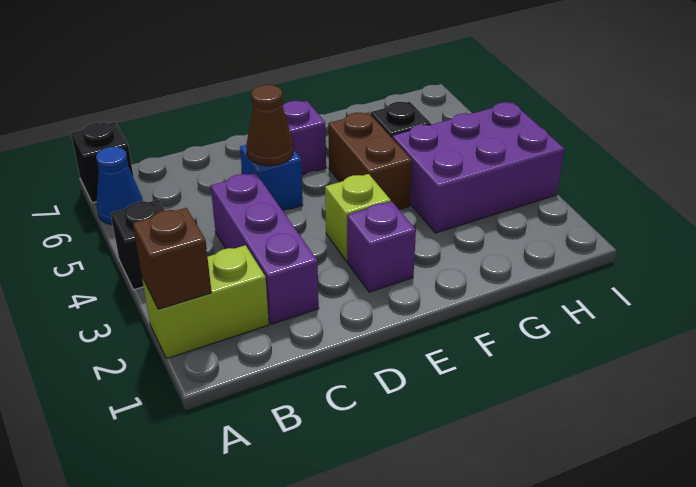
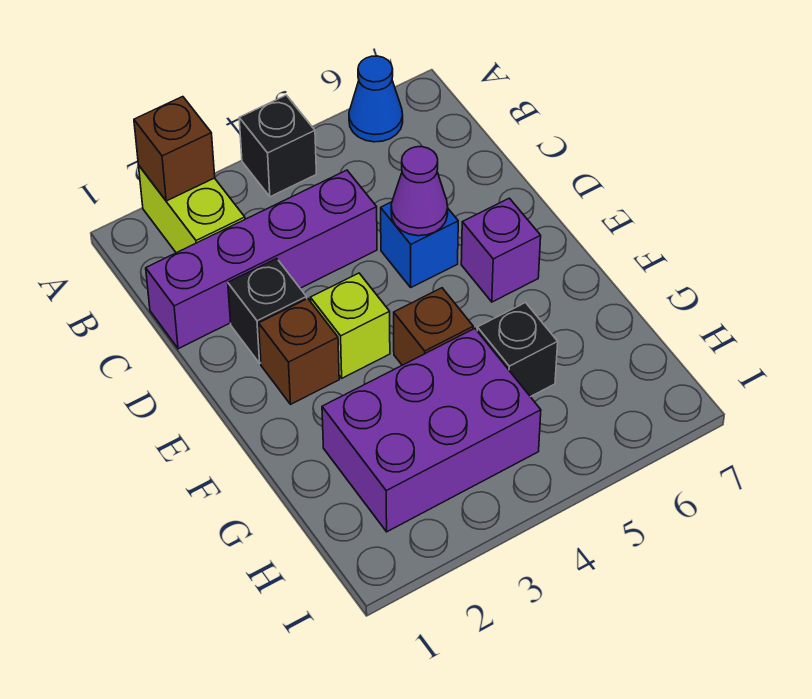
black 1x1 brick [71,122,134,203] -> black 1x1 brick moved to [228,258,307,363]
purple 1x3 brick [211,173,319,324] -> purple 1x4 brick [146,170,377,349]
brown 1x1 cone [246,85,294,166] -> purple 1x1 cone [391,147,448,236]
purple 1x1 brick [347,202,416,292] -> brown 1x1 brick [259,299,339,404]
brown 1x2 brick [328,113,412,210] -> brown 1x1 brick [394,288,473,365]
purple 2x3 brick [392,102,564,233] -> purple 2x3 brick turned to [322,328,541,532]

